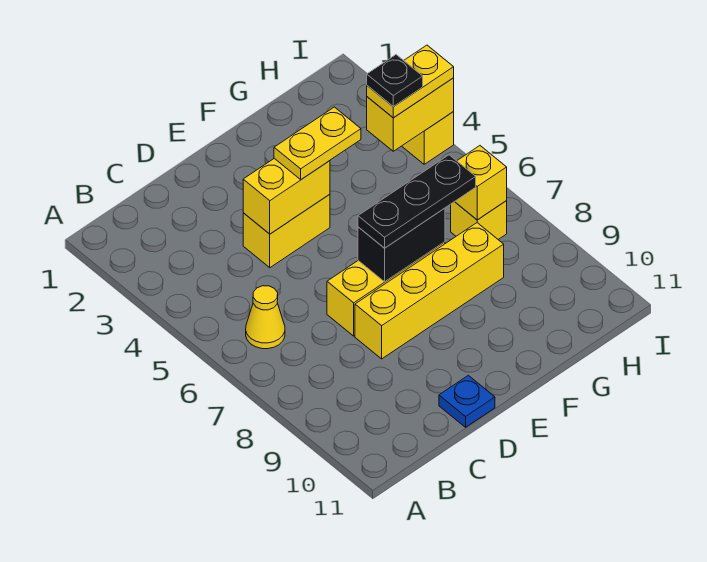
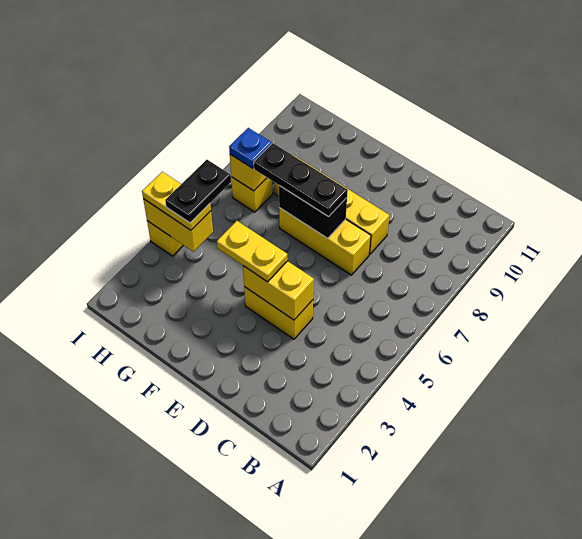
yellow 1x1 cone [246,286,285,349] -> none
blue 1x1 plate [439,375,495,427] -> blue 1x1 plate moved to [229,128,272,168]
black 1x1 plate [367,55,423,107] -> black 1x2 plate [165,160,231,223]

